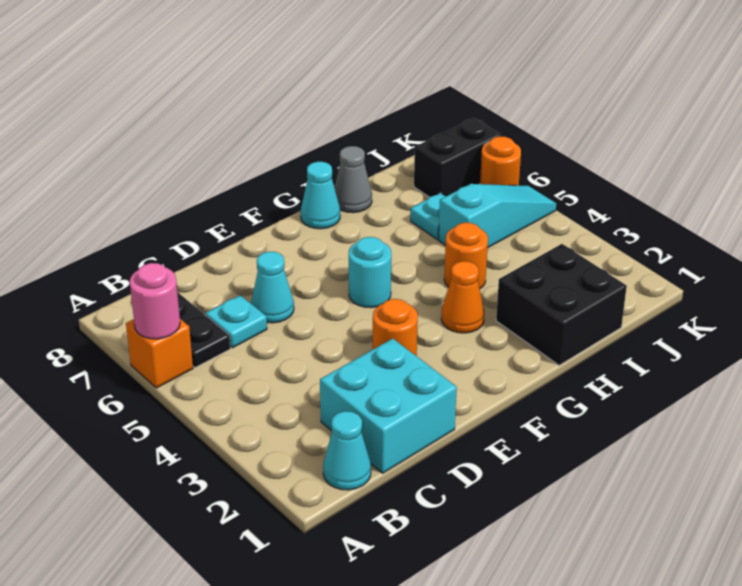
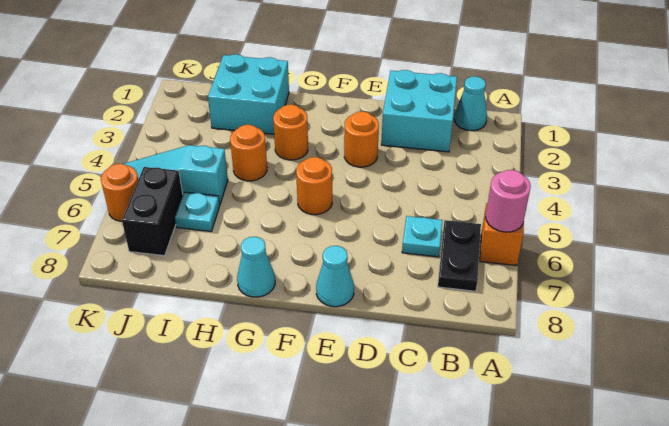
cyan 1x1 cone [251,252,294,323] -> cyan 1x1 cone moved to [316,246,354,307]
cyan 1x1 round brick [349,237,391,308] -> orange 1x1 round brick [296,157,332,215]
orange 1x1 cone [441,261,484,333] -> orange 1x1 round brick [273,104,308,160]
black 2x2 brick [496,244,627,365] -> cyan 2x2 brick [208,54,289,134]
grey 1x1 cone [334,146,372,213] -> none
black 1x2 brick [414,118,501,197] -> black 1x2 brick turned to [122,167,183,256]

